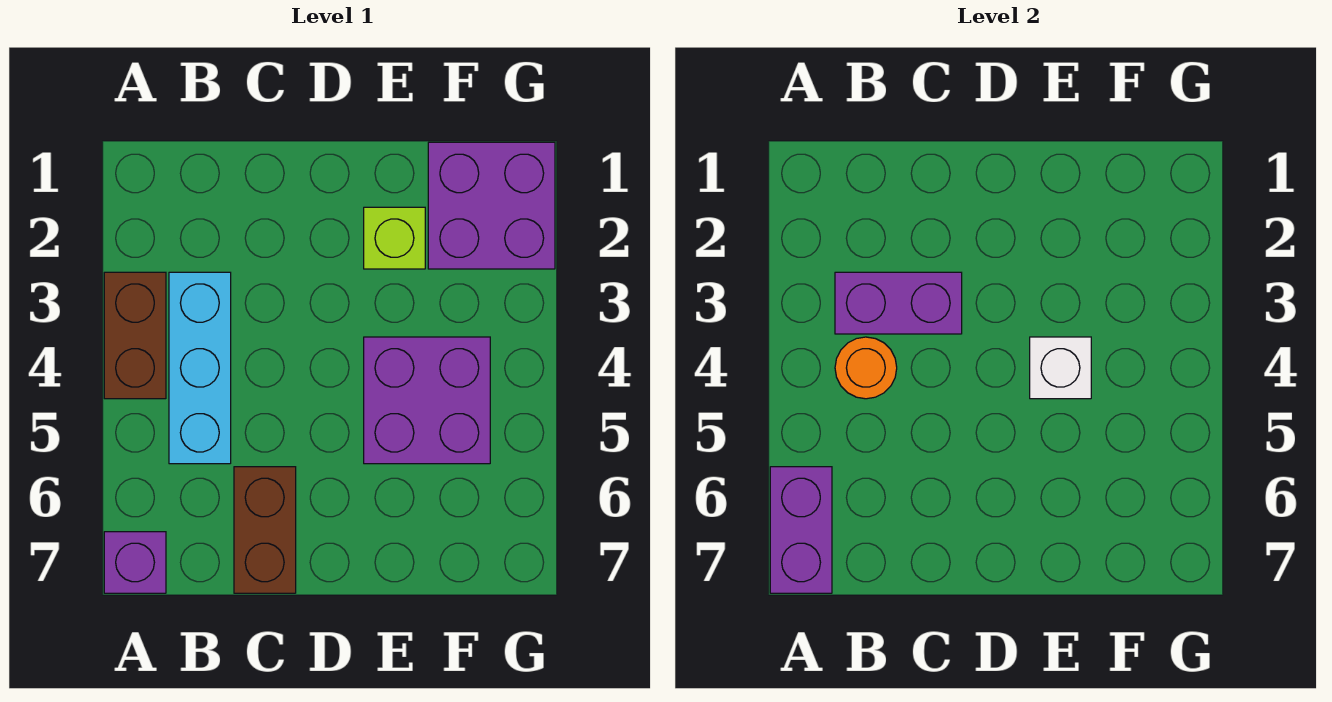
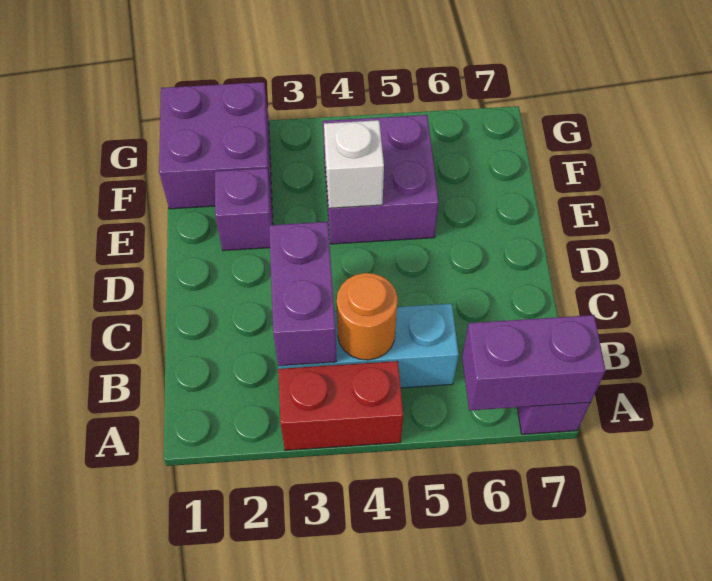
brown 1x2 brick [104,272,166,399] -> red 1x2 brick [278,361,403,450]
brown 1x2 brick [234,467,296,593] -> none
lime 1x1 brick [364,207,425,269] -> purple 1x1 brick [215,168,273,251]

